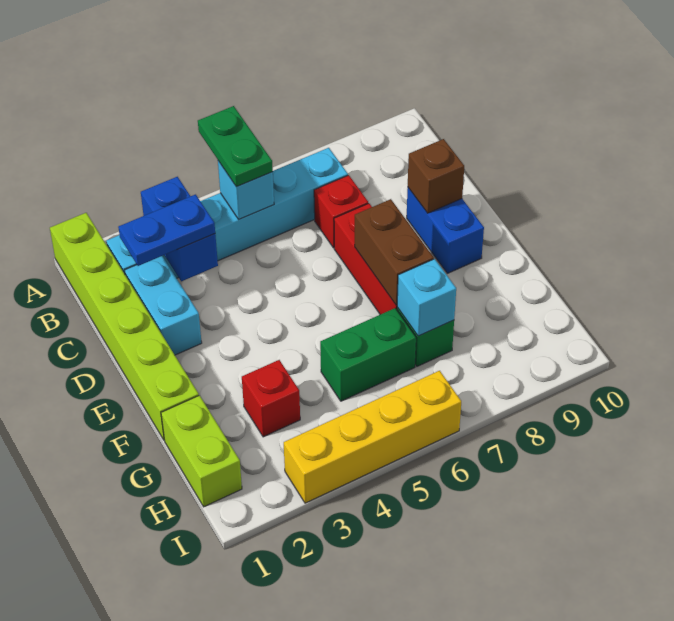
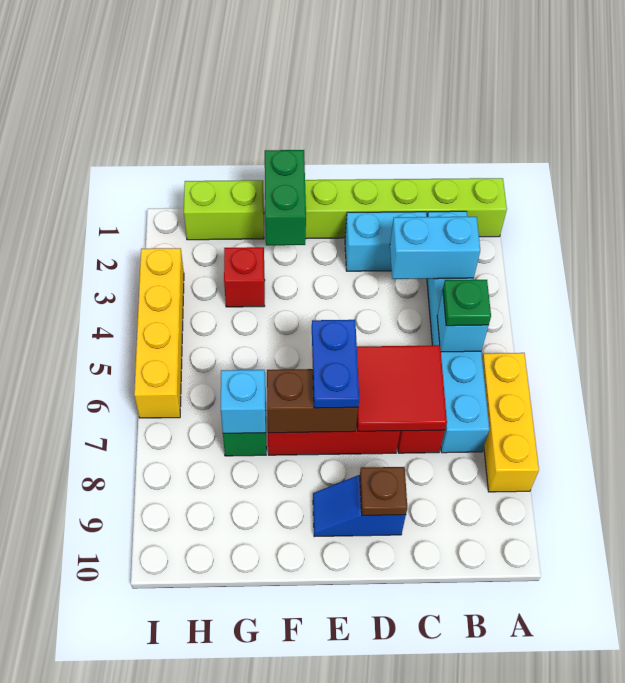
green 1x2 plate [198,106,273,187] -> green 1x1 plate [443,280,491,326]
none -> yellow 1x3 brick [482,353,539,492]
blue 1x2 brick [141,177,218,281] -> cyan 1x2 brick [390,217,480,279]
blue 1x2 plate [118,194,215,266] -> blue 1x2 plate moved to [312,320,359,408]
none -> red 2x2 tile [357,345,447,431]
blue 1x2 brick [407,188,484,273] -> blue 1x2 slope [313,475,406,537]
brown 1x1 brick [408,139,464,213] -> brown 1x1 plate [360,467,407,516]
green 1x2 brick [320,308,416,401] -> green 1x2 brick moved to [265,150,306,245]

